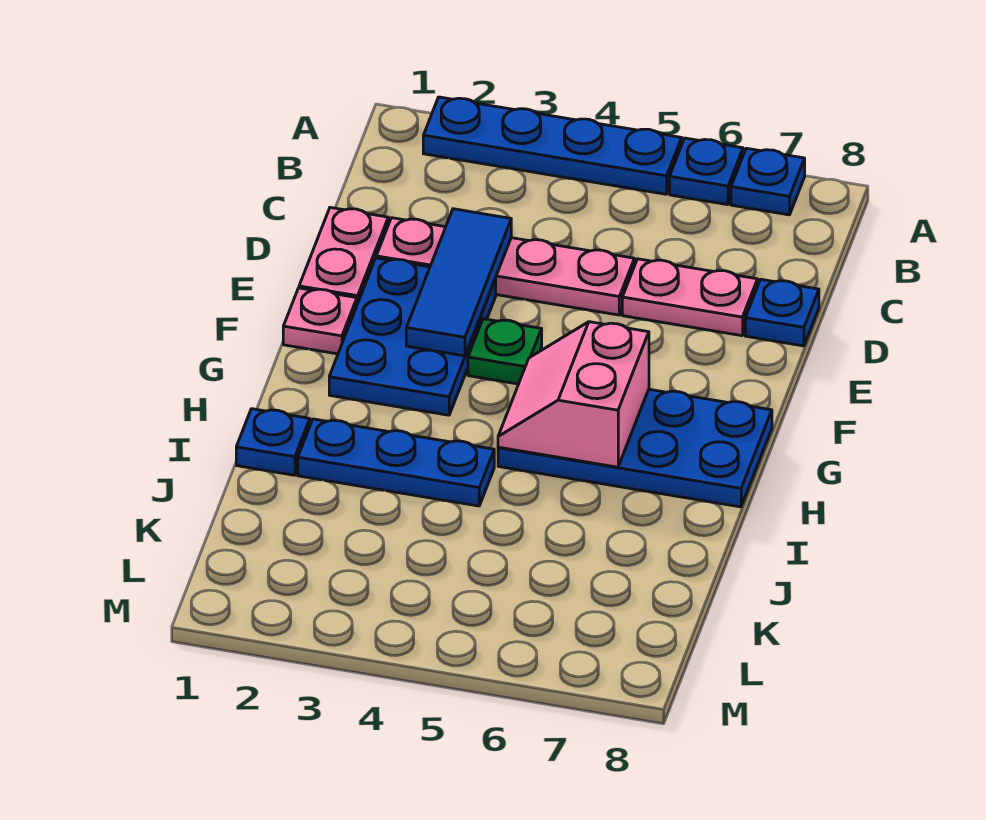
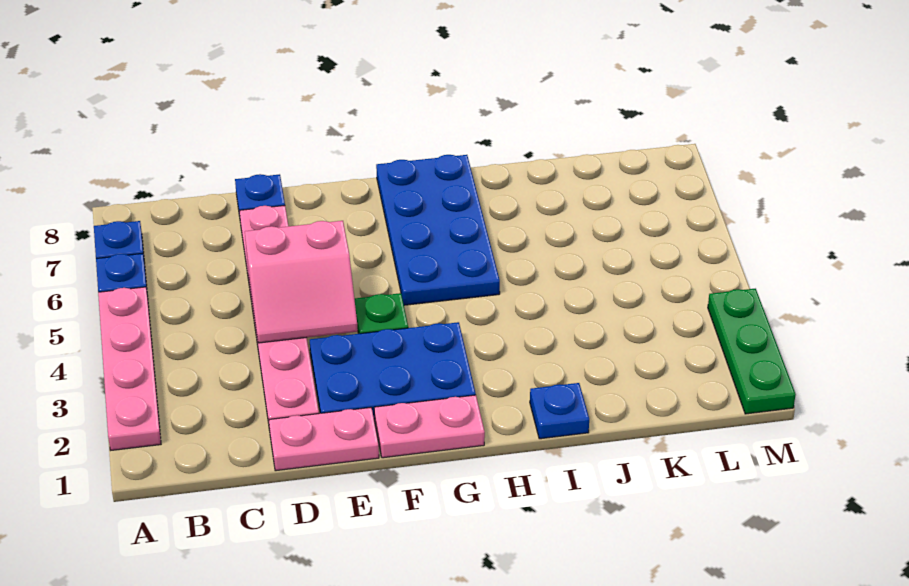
blue 1x4 plate [423,97,682,194] -> pink 1x4 plate [98,287,161,450]
blue 1x3 tile [406,209,511,356] -> none
pink 1x1 plate [283,288,357,354] -> pink 1x2 plate [374,395,485,458]
pink 2x2 slope [498,322,649,467] -> pink 2x2 slope moved to [245,221,358,343]
blue 1x3 plate [298,419,494,506] -> none
none -> green 1x3 plate [708,289,796,414]

